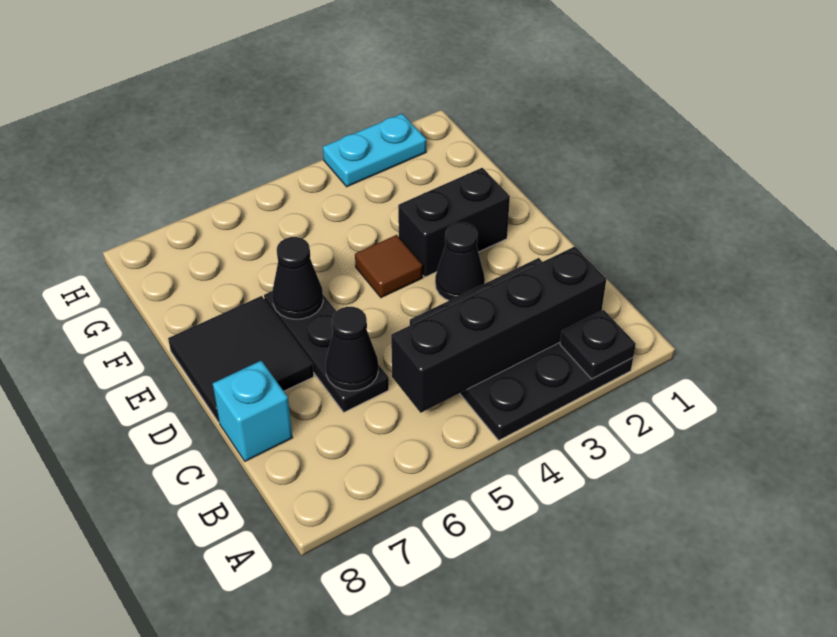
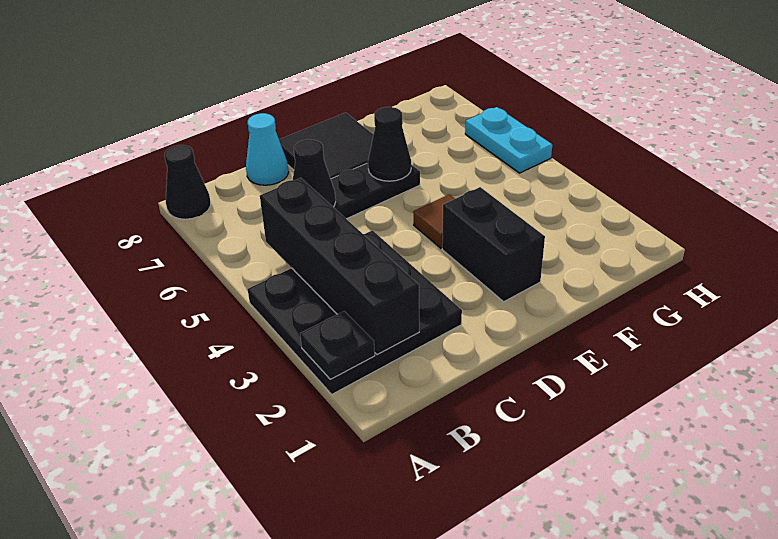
cyan 1x1 brick [213,361,292,461] -> cyan 1x1 cone [246,113,289,185]
black 1x1 cone [435,223,485,300] -> black 1x1 cone moved to [164,145,211,219]
cyan 1x2 plate [323,114,426,187] -> cyan 1x2 plate moved to [465,107,552,173]

